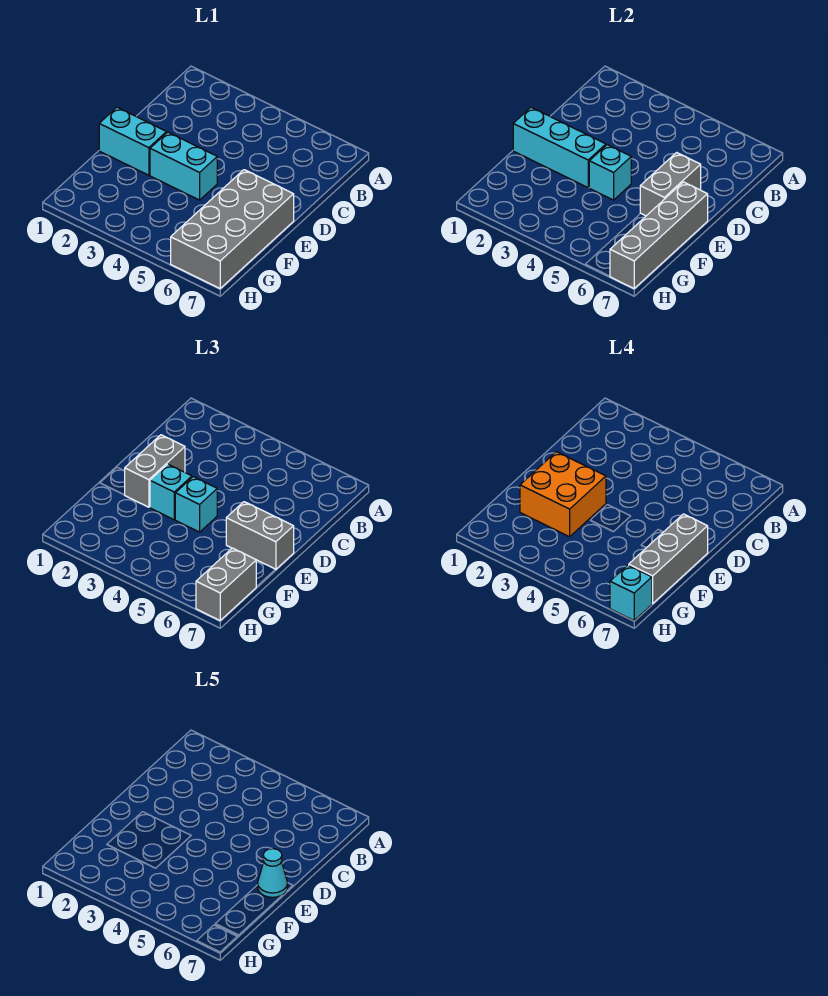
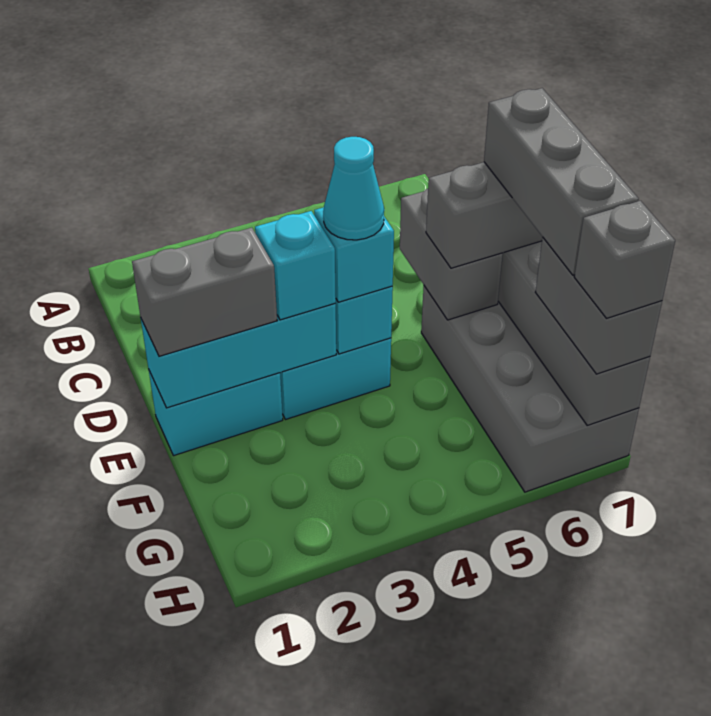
grey 1x2 brick [125,435,185,507] -> grey 1x2 brick turned to [132,228,277,356]
orange 2x2 brick [520,452,606,537] -> none
cyan 1x1 cone [258,849,288,897] -> cyan 1x1 cone moved to [323,137,384,240]
cyan 1x1 brick [610,565,652,620] -> grey 1x1 brick [574,201,675,318]

